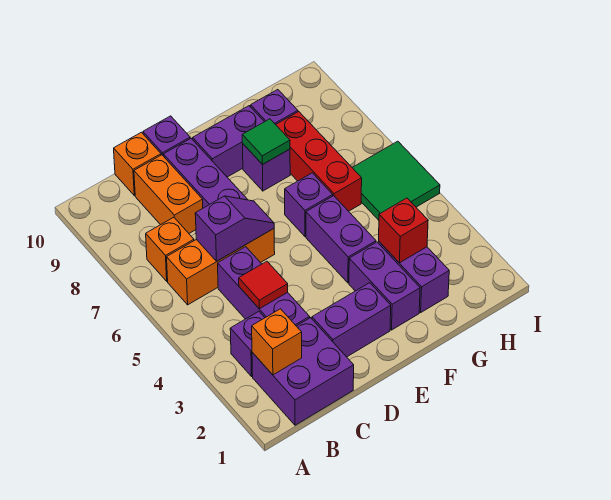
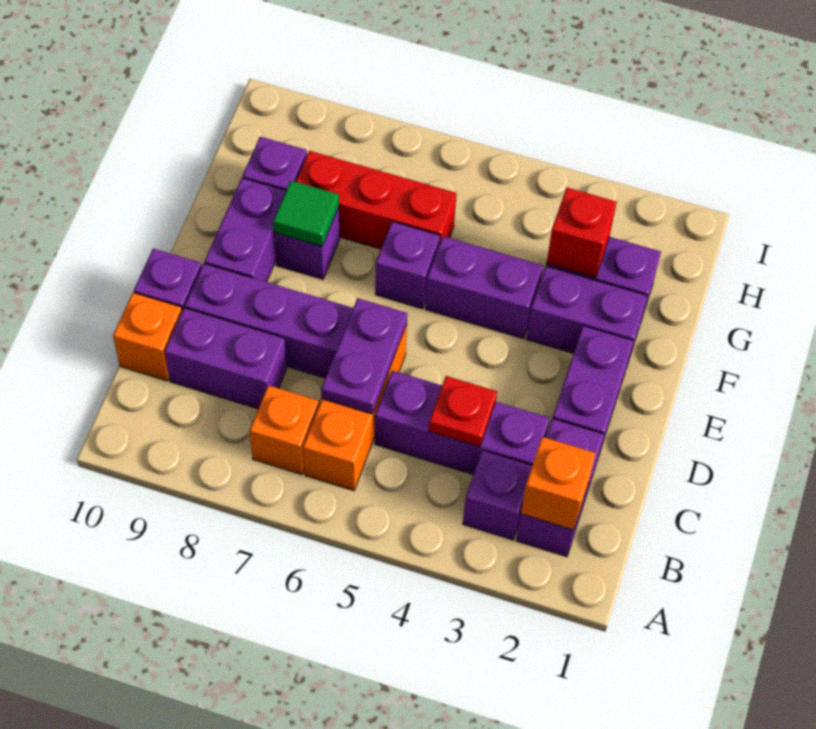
purple 2x2 brick [252,318,354,425] -> purple 1x2 brick [516,419,604,557]
red 1x1 tile [239,261,288,309] -> red 1x1 plate [429,376,497,447]
purple 1x2 slope [195,196,274,261] -> purple 1x2 plate [321,298,407,414]
orange 1x2 brick [134,155,203,233] -> purple 1x2 brick [165,308,287,409]
green 2x2 tile [352,141,440,220] -> none

